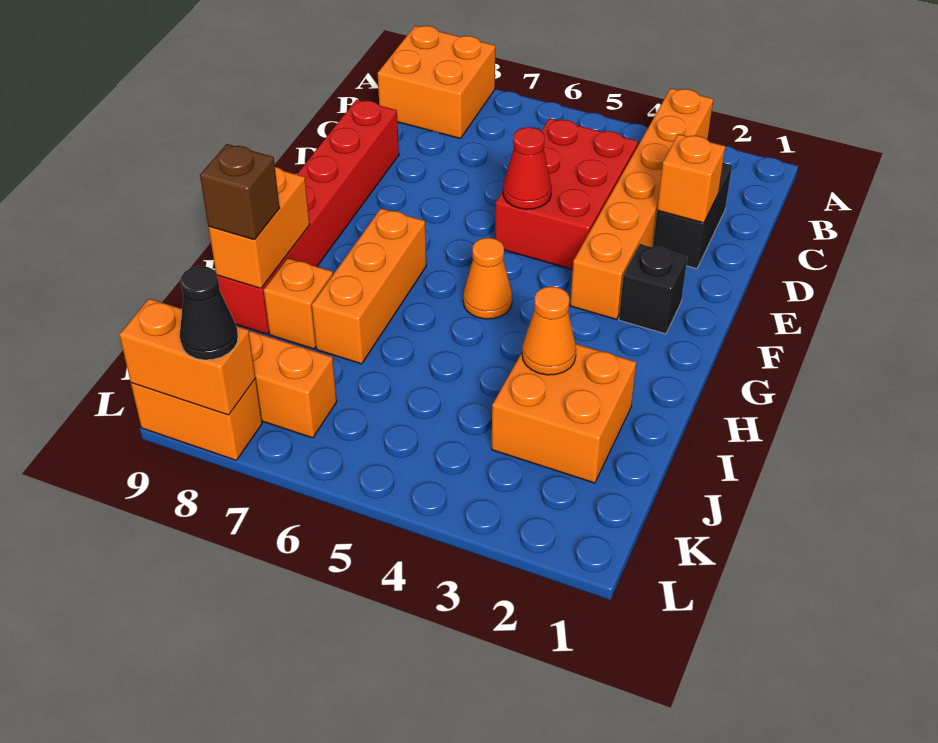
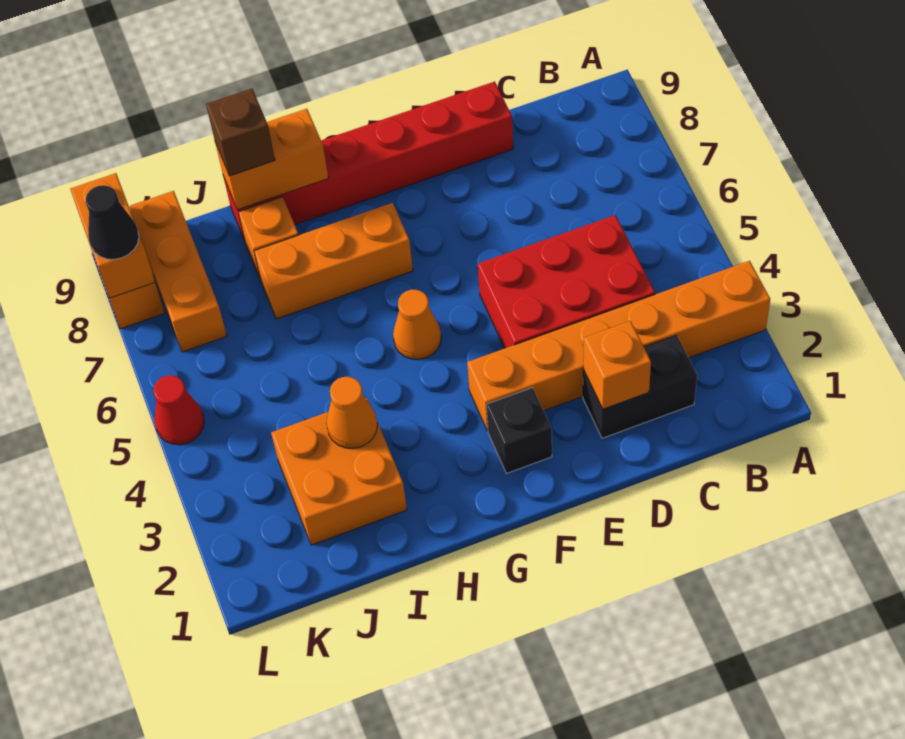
orange 2x2 brick [378,26,495,139] -> none
red 1x1 cone [503,127,551,209] -> red 1x1 cone moved to [153,375,204,445]

